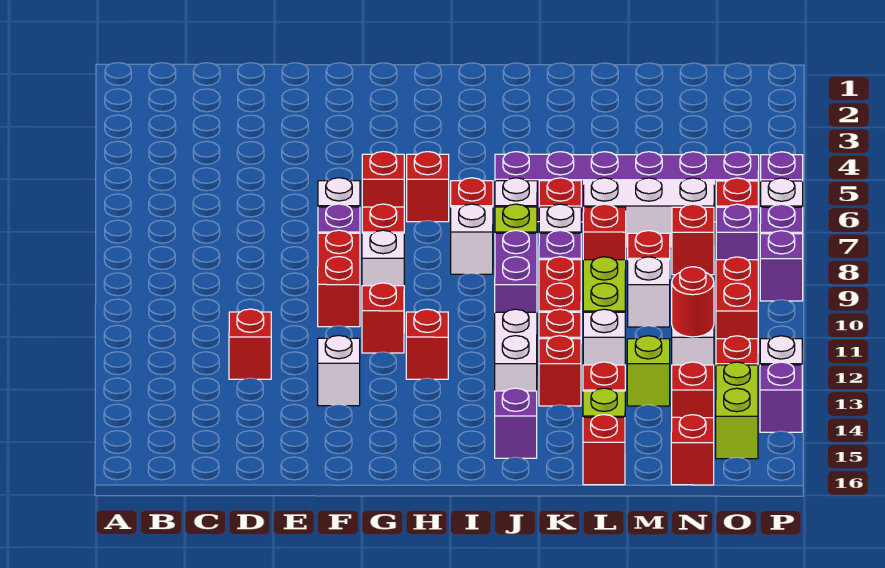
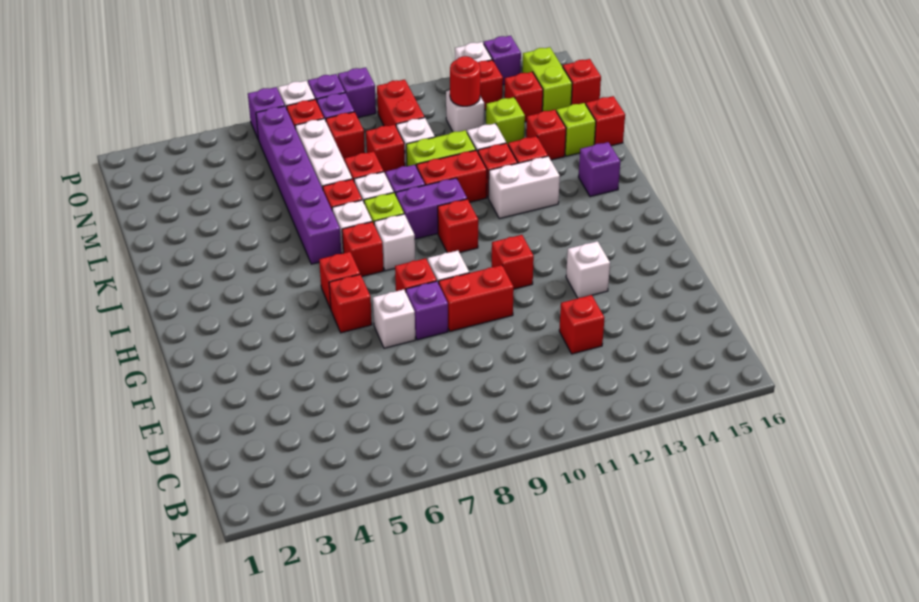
red 1x1 brick [406,309,448,379] -> red 1x1 brick moved to [438,199,478,253]
red 1x2 brick [716,257,758,339] -> red 1x2 brick turned to [377,80,425,126]
lime 1x2 brick [716,362,758,459] -> lime 1x2 brick turned to [522,47,572,111]

